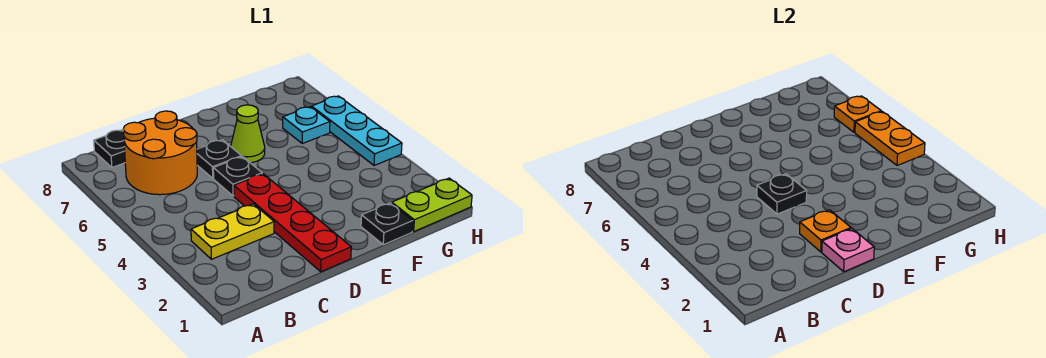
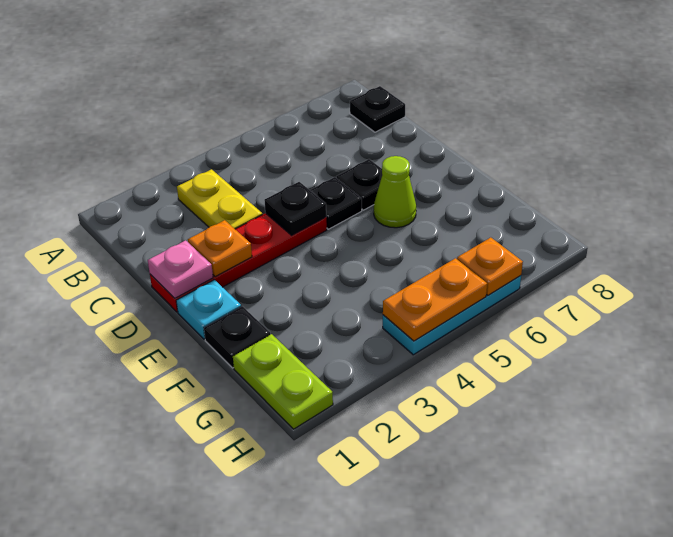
orange 2x2 round brick [123,111,197,195] -> none
cyan 1x1 plate [283,107,330,143] -> cyan 1x1 plate moved to [176,280,241,339]

